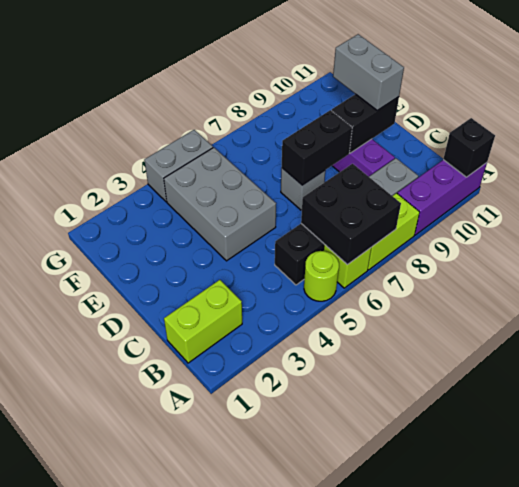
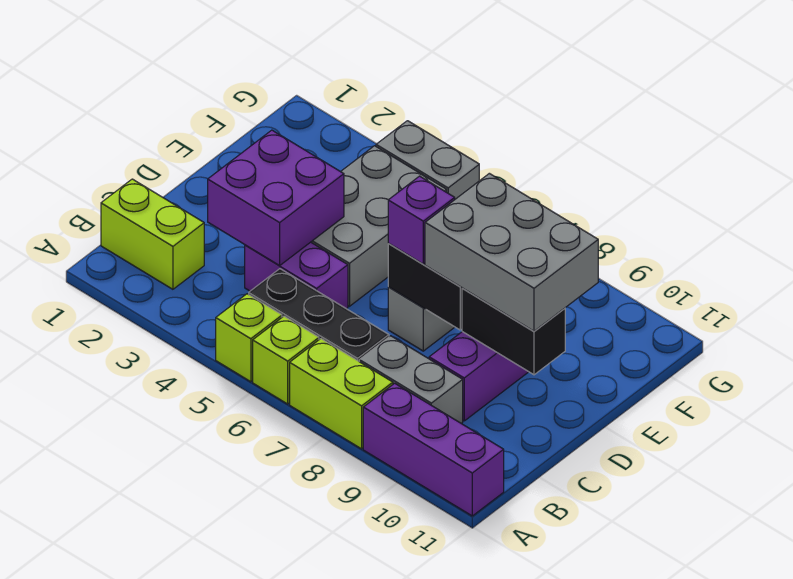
lime 1x1 round brick [304,251,339,301] -> lime 1x1 brick [216,294,282,382]
black 2x2 brick [301,164,401,265] -> none
black 1x1 brick [443,118,495,177] -> none
none -> purple 2x2 brick [208,130,344,265]
none -> purple 1x2 brick [245,242,348,309]
none -> purple 1x1 brick [388,176,455,264]
grey 1x2 brick [333,34,404,111] -> grey 2x3 brick [425,173,598,331]

